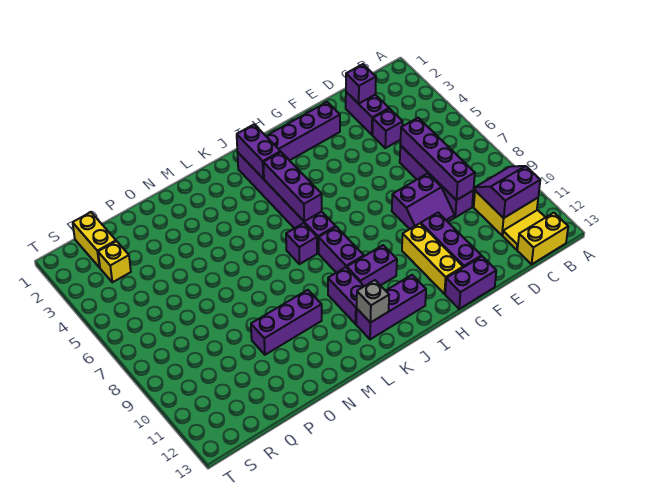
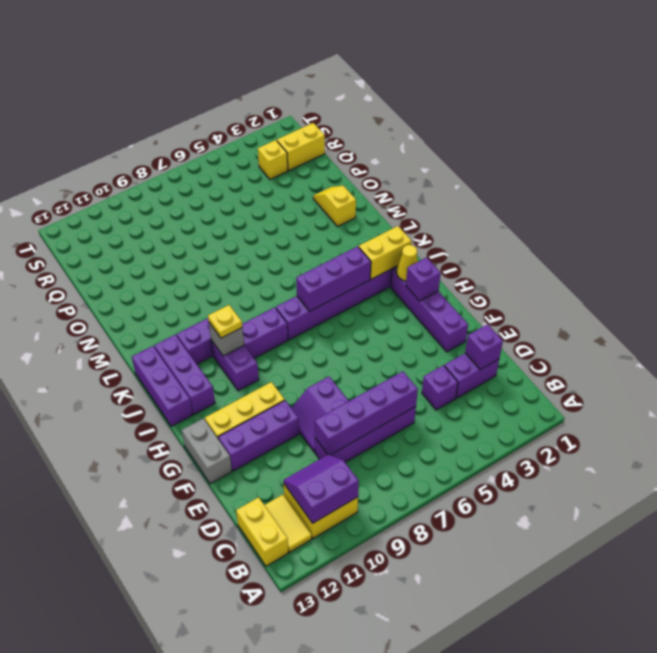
purple 2x2 slope [475,166,540,218] -> purple 2x2 slope turned to [283,454,359,523]
purple 1x2 brick [445,256,496,309] -> grey 1x2 brick [182,418,232,484]
none -> yellow 1x1 cone [396,245,418,281]
purple 1x2 brick [237,124,281,179] -> yellow 1x2 brick [359,226,411,279]
none -> yellow 1x1 plate [208,305,242,338]
purple 1x1 brick [286,223,317,264] -> purple 1x1 brick moved to [406,257,441,301]
grey 1x1 brick [357,280,389,323] -> grey 1x1 brick moved to [209,323,244,356]
purple 1x3 brick [251,290,322,355] -> purple 1x3 brick moved to [132,346,193,426]
none -> yellow 1x2 slope [313,186,356,227]

